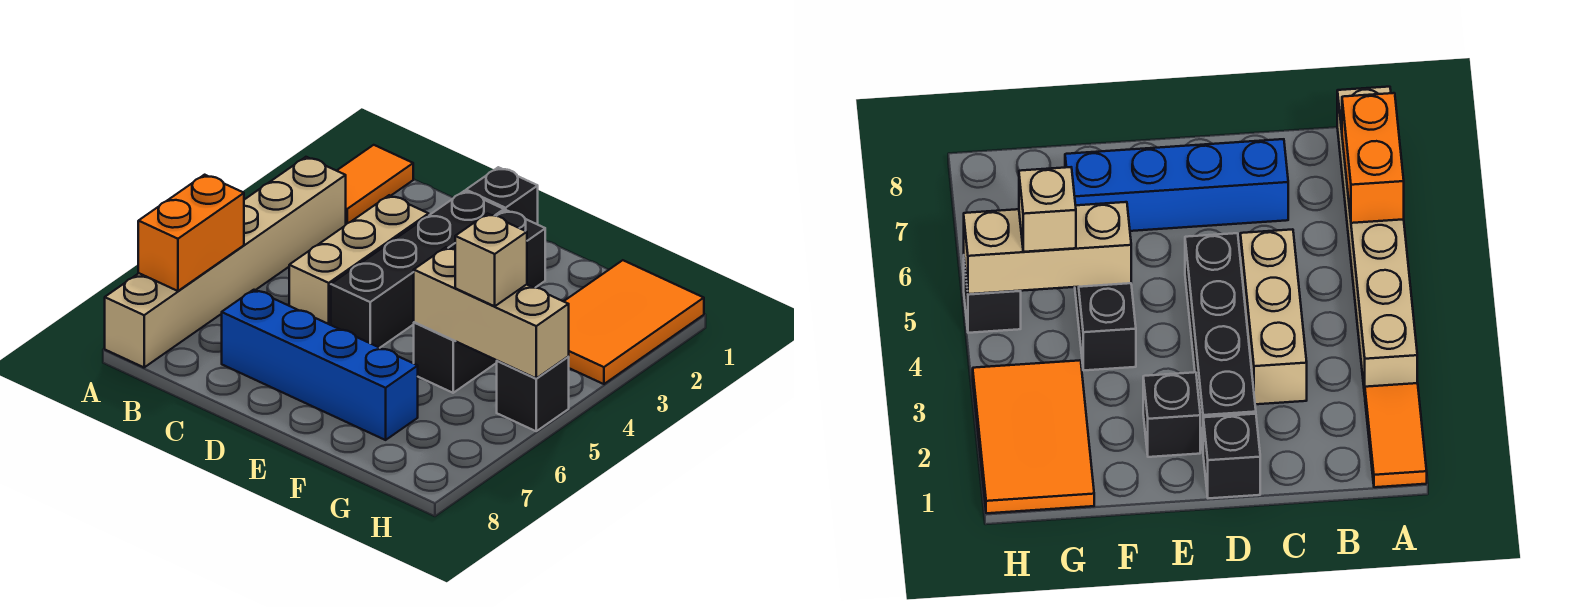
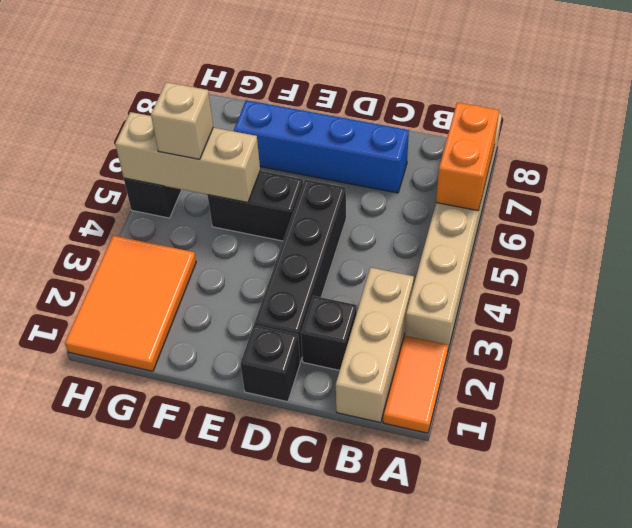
tan 1x3 brick [289,195,429,325] -> tan 1x3 brick moved to [336,268,414,423]
black 1x1 brick [497,210,545,288] -> black 1x1 brick moved to [301,296,357,370]
black 1x2 brick [414,322,497,393] -> black 1x2 brick turned to [208,171,303,241]

